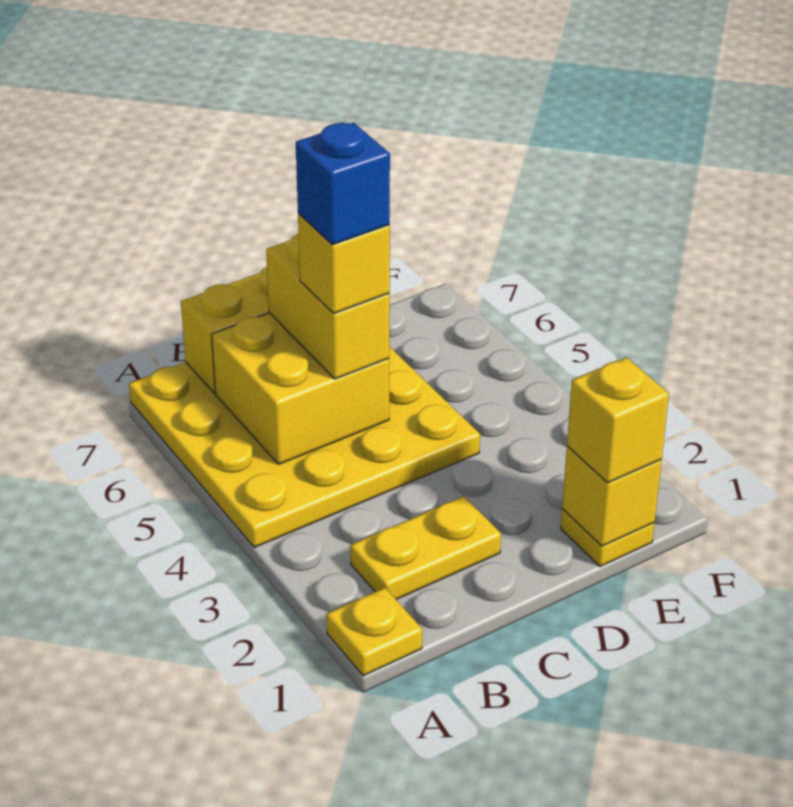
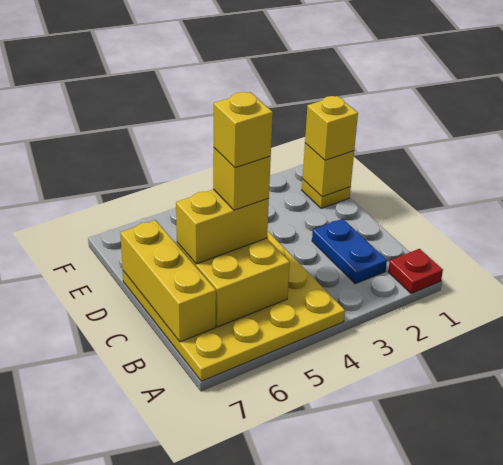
yellow 1x1 plate [326,588,422,676] -> red 1x1 plate [388,249,443,294]
yellow 1x2 plate [350,496,501,599] -> blue 1x2 plate [312,219,387,284]
blue 1x1 brick [296,123,390,245] -> yellow 1x1 brick [214,92,273,168]

